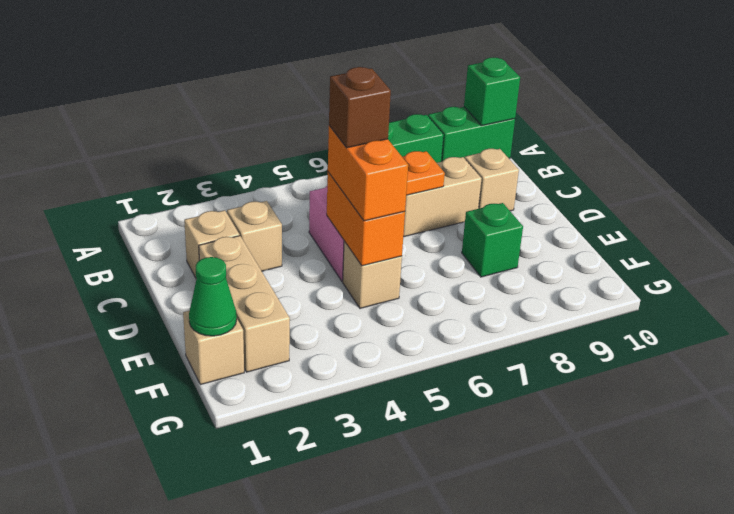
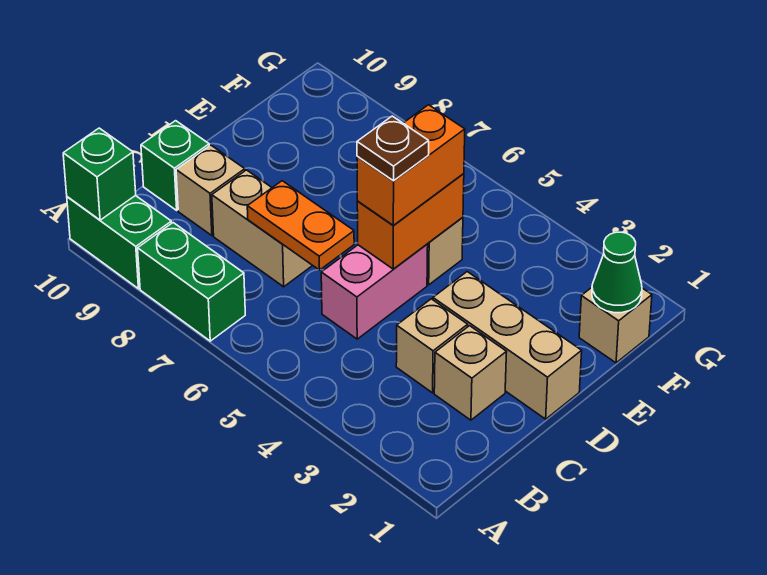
tan 1x3 brick [199,236,290,372] -> tan 1x3 brick turned to [433,272,582,419]
brown 1x1 brick [329,67,391,148] -> brown 1x1 plate [357,116,429,181]
green 1x1 brick [462,203,523,277] -> green 1x1 brick moved to [141,121,209,210]

